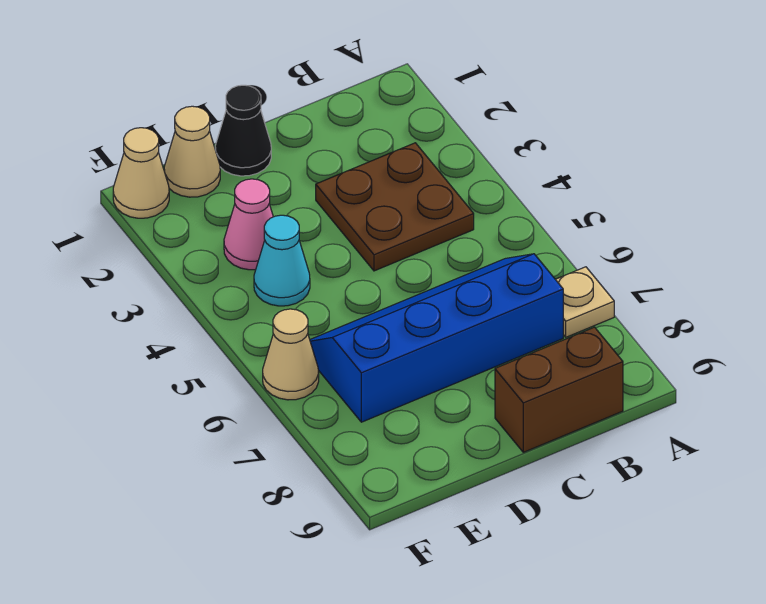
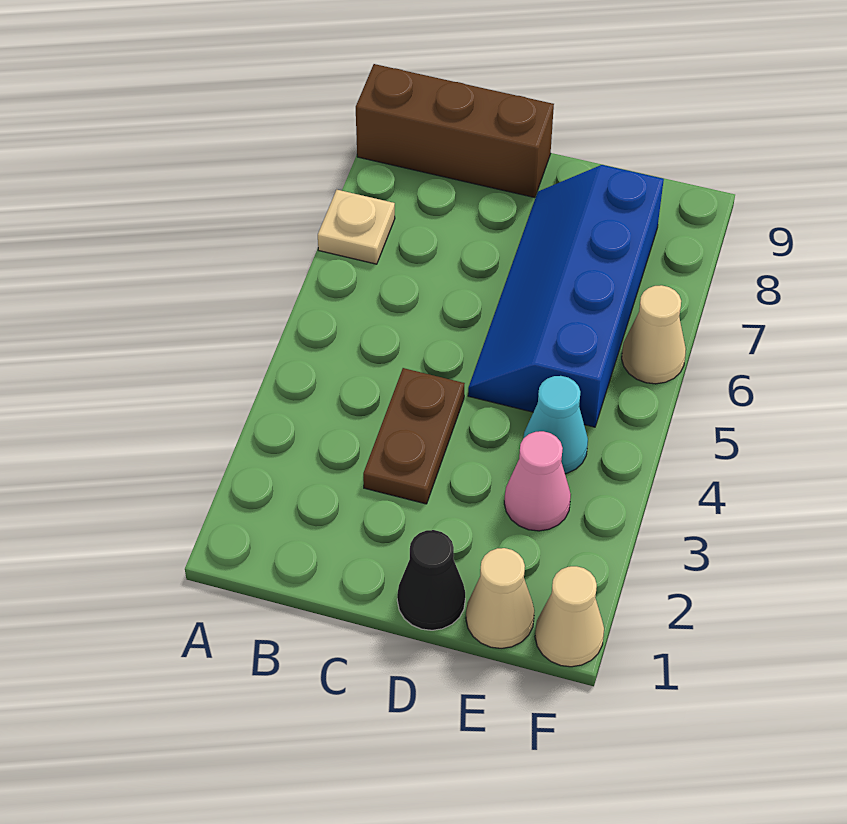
brown 2x2 plate [316,143,474,271] -> brown 1x2 plate [363,368,465,504]
blue 2x4 slope [310,254,563,422] -> blue 2x4 slope turned to [468,165,664,427]
brown 1x2 brick [495,327,623,452] -> brown 1x3 brick [356,64,554,198]

